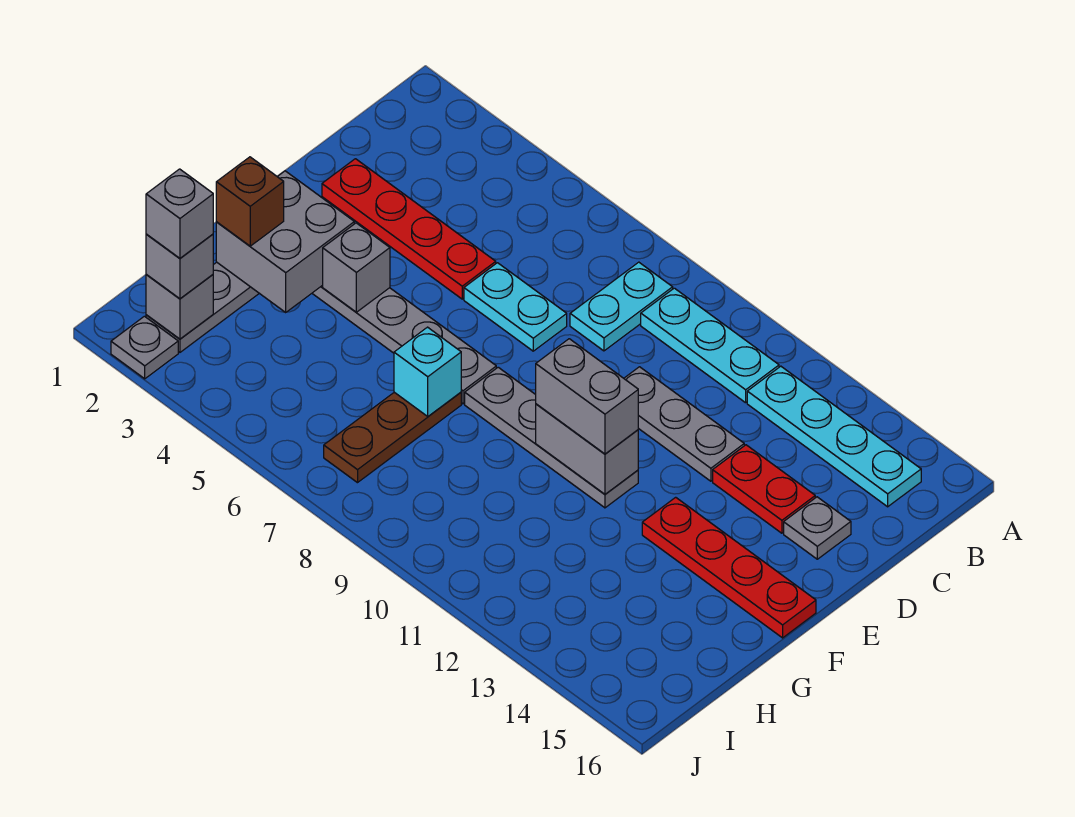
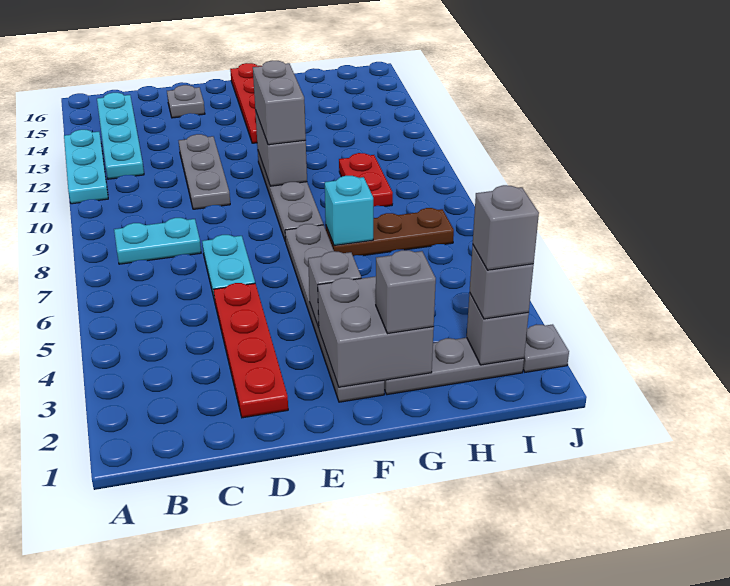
cyan 1x3 plate [641,288,779,403] -> cyan 1x3 plate moved to [64,130,108,204]
red 1x2 plate [713,445,815,533] -> red 1x2 plate moved to [339,153,393,207]
brown 1x1 brick [216,157,284,246] -> grey 1x1 brick [376,250,436,334]

